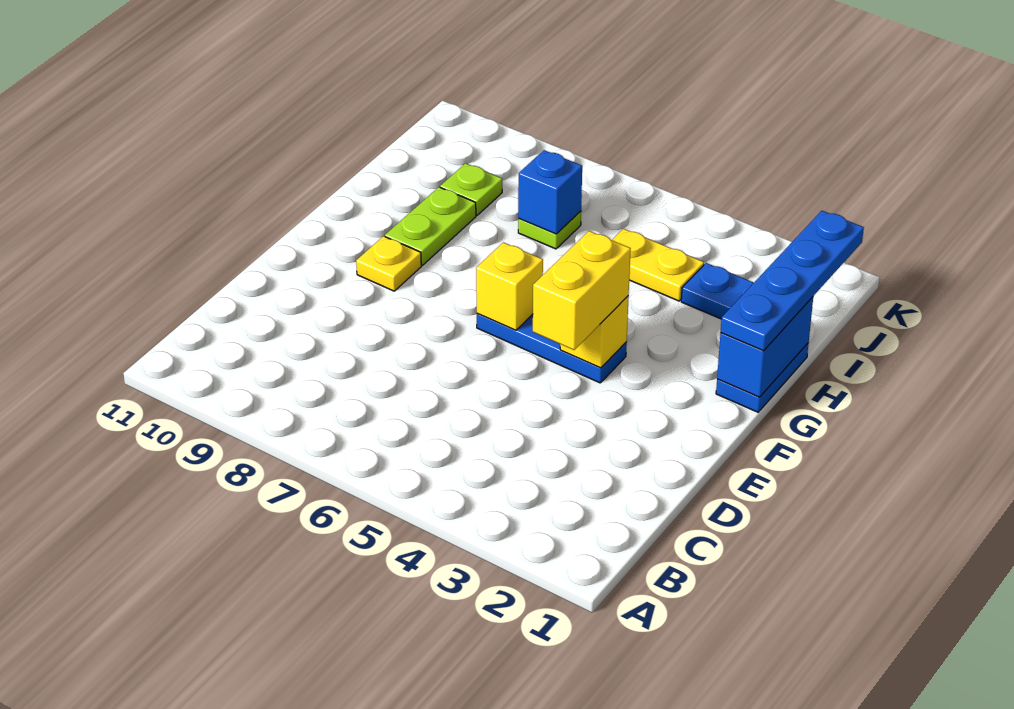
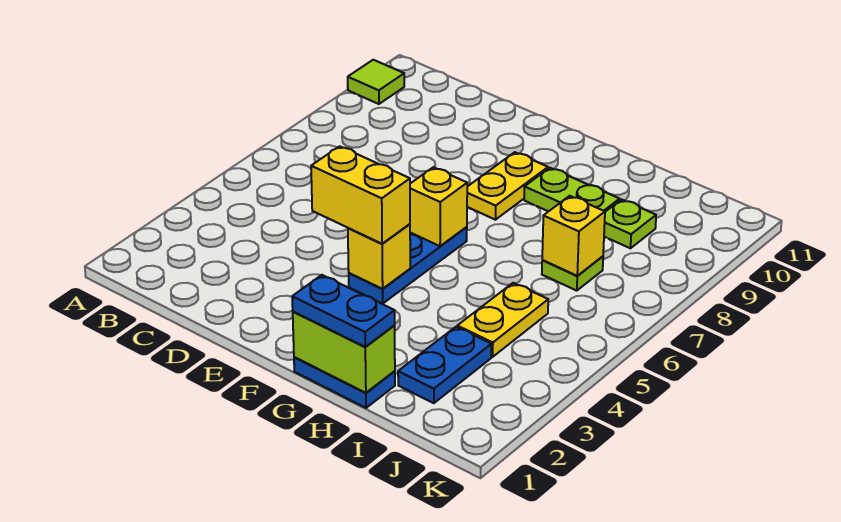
none -> lime 1x1 tile [348,60,404,104]
yellow 1x1 plate [356,236,421,291] -> yellow 1x2 plate [467,152,548,220]
blue 1x2 brick [717,297,813,397] -> lime 1x2 brick [293,312,395,393]
blue 1x4 plate [721,211,864,351] -> blue 1x2 plate [292,275,395,347]
blue 1x1 brick [518,150,582,234] -> yellow 1x1 brick [542,196,605,276]

